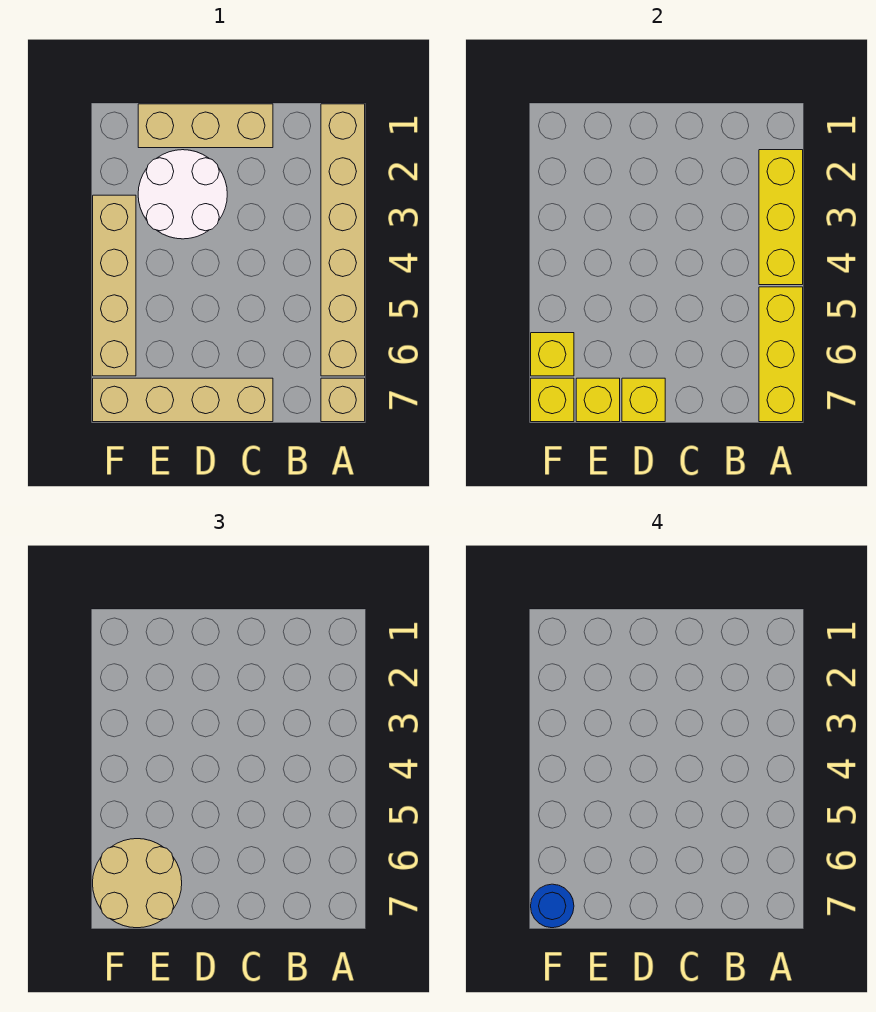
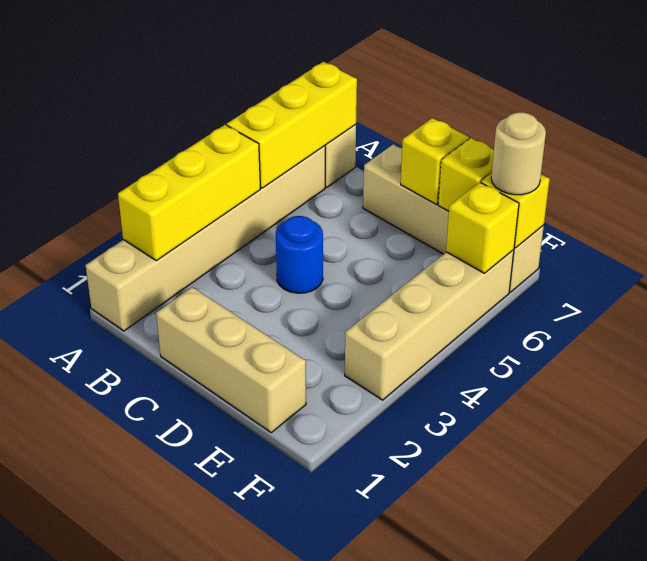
white 2x2 round brick [138,150,227,239] -> none
tan 2x2 round brick [93,839,182,928] -> tan 1x1 round brick [491,112,546,195]
blue 1x1 round brick [531,884,574,928] -> blue 1x1 round brick moved to [276,216,323,293]

